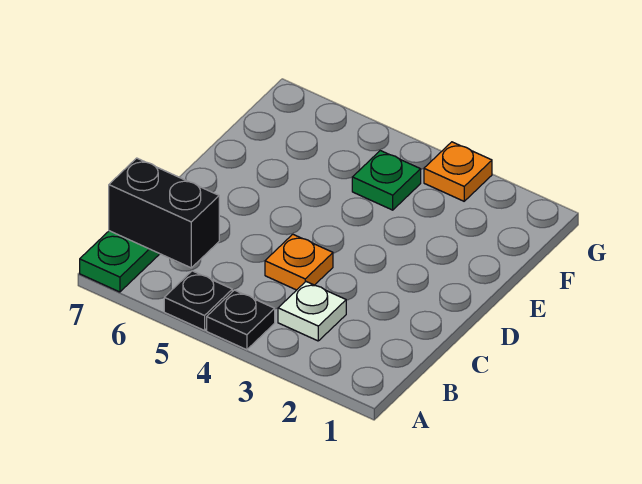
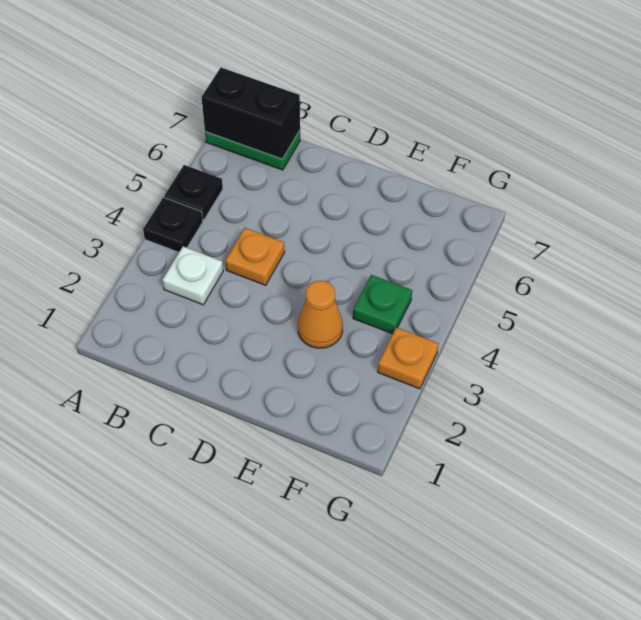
black 1x2 brick [109,158,219,268] -> black 1x2 brick turned to [202,68,300,159]
none -> orange 1x1 cone [298,281,343,348]

